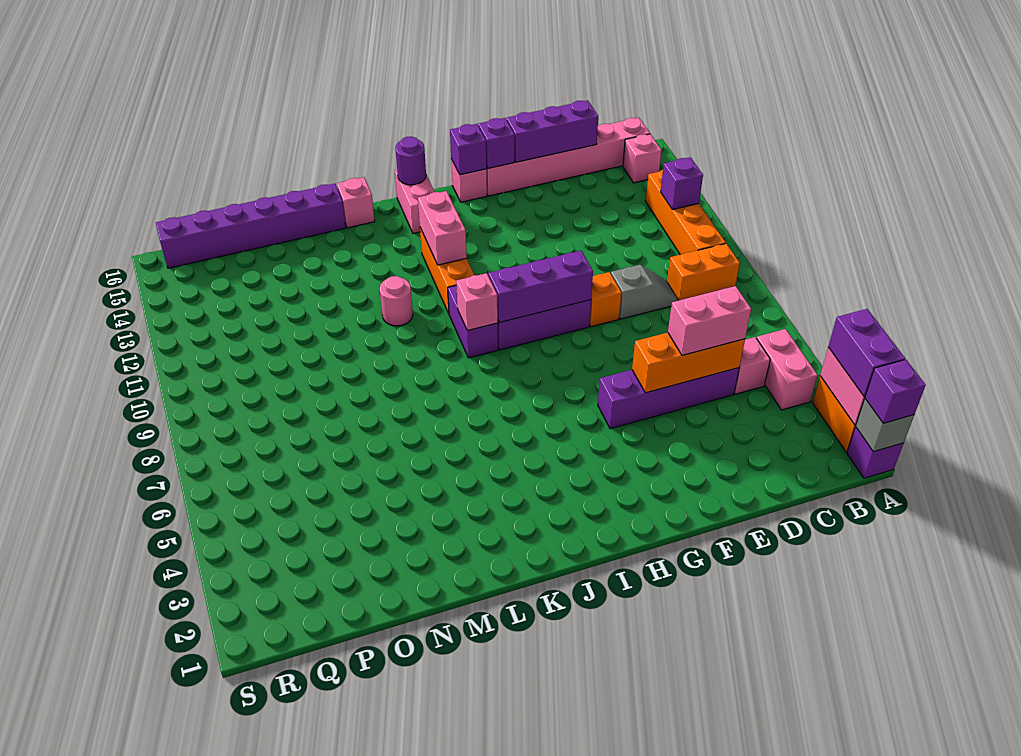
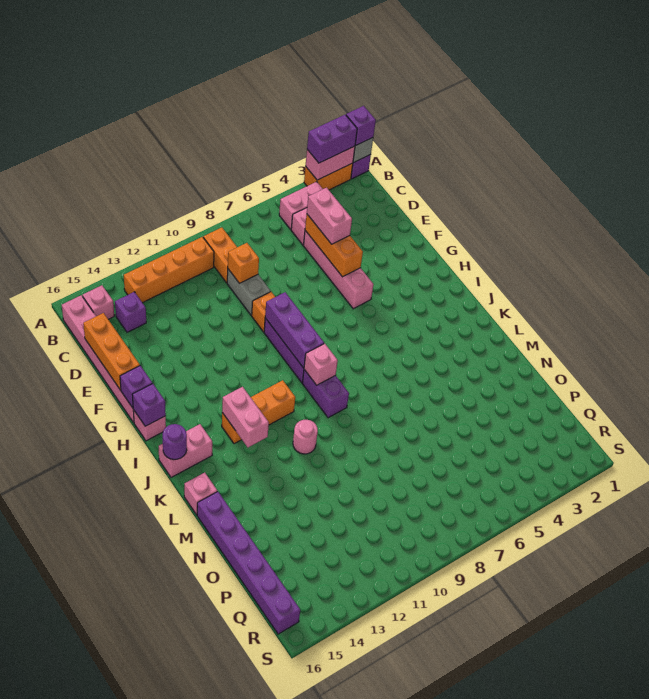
purple 1x1 brick [661,157,703,210] -> purple 1x1 brick moved to [115,292,146,332]
purple 1x4 brick [598,368,739,429] -> pink 1x4 brick [304,231,374,309]
grey 1x2 slope [611,265,678,319] -> grey 1x2 brick [227,269,271,315]
none -> orange 1x1 brick [228,243,259,284]
purple 1x3 brick [507,100,598,162] -> orange 1x3 brick [83,313,140,390]
purple 1x2 brick [448,286,498,358] -> purple 1x2 brick turned to [302,370,349,418]
pink 1x2 brick [418,191,467,265] -> pink 1x2 brick turned to [222,387,269,447]

